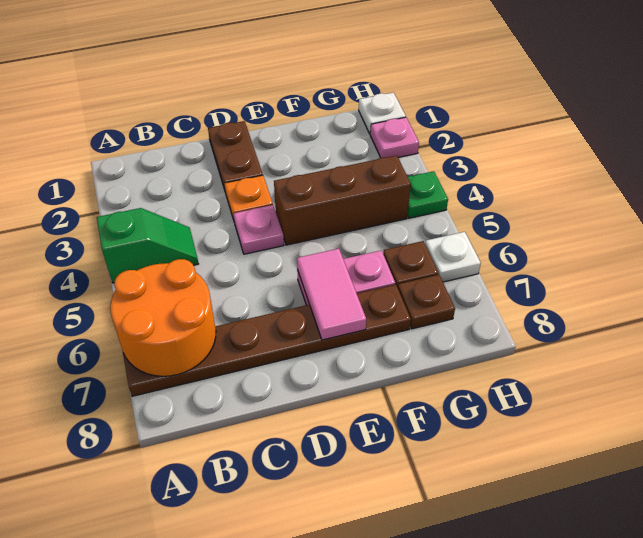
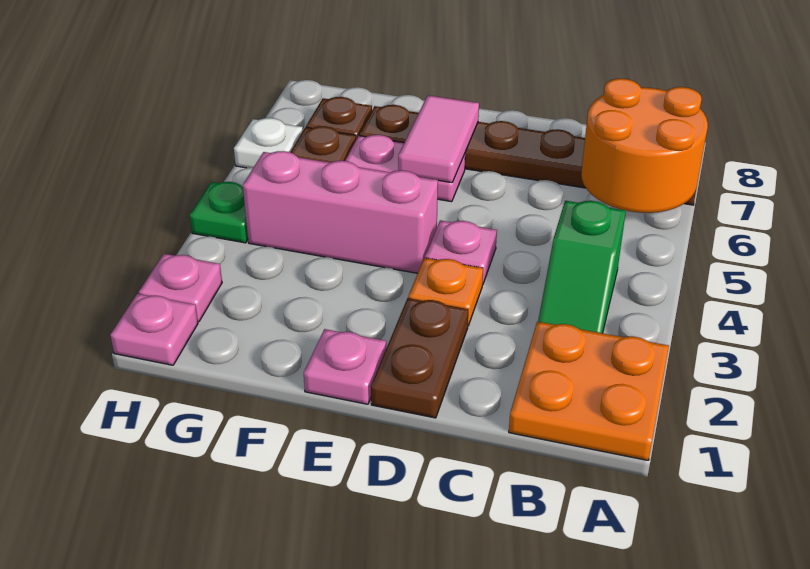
none -> orange 2x2 plate [509,322,669,460]
green 1x2 slope [96,208,198,283] -> green 1x2 slope turned to [538,201,626,333]
none -> pink 1x1 plate [304,329,386,404]
brown 1x3 brick [274,156,411,245] -> pink 1x3 brick [243,151,438,273]
white 1x1 plate [359,92,406,134] -> pink 1x1 plate [110,294,198,365]

